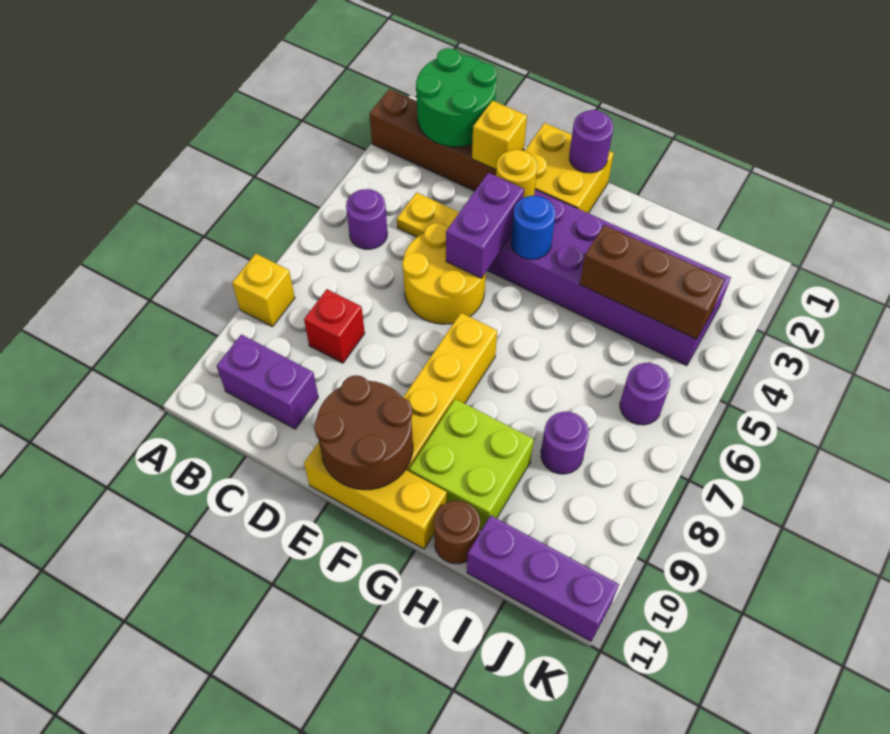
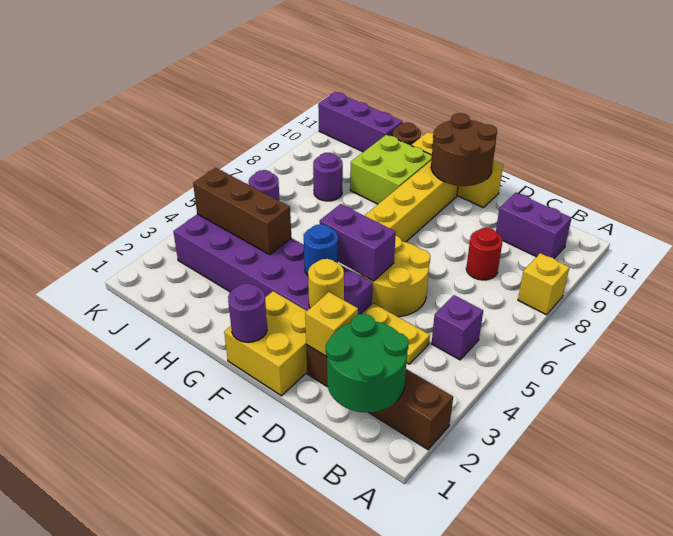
purple 1x1 round brick [346,189,387,249] -> purple 1x1 brick [432,295,483,360]
red 1x1 brick [304,289,365,363] -> red 1x1 round brick [466,228,503,280]
purple 1x2 brick [446,173,524,278] -> purple 1x2 brick turned to [320,204,396,281]

